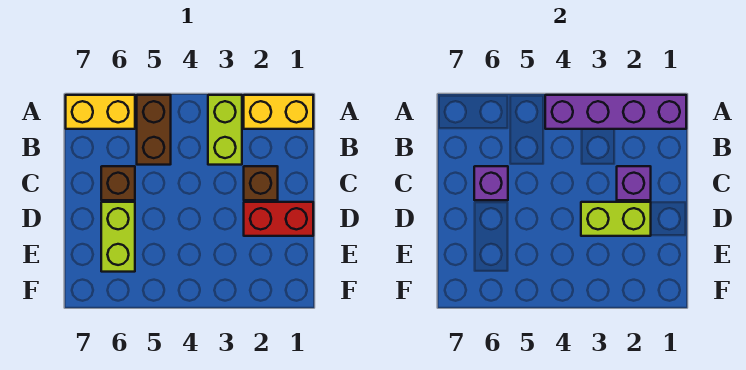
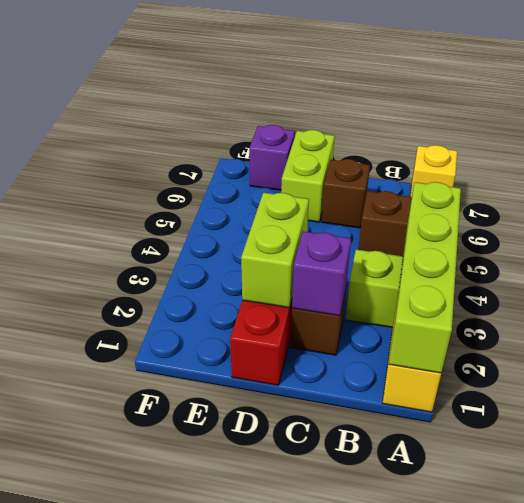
purple 1x4 brick [545,95,686,129] -> lime 1x4 brick [389,182,461,373]
yellow 1x2 brick [66,95,135,129] -> yellow 1x1 brick [410,145,457,197]
purple 1x1 brick [474,166,508,200] -> purple 1x1 brick moved to [249,125,295,190]
lime 1x2 brick [101,202,135,272] -> lime 1x2 brick turned to [281,130,335,222]

